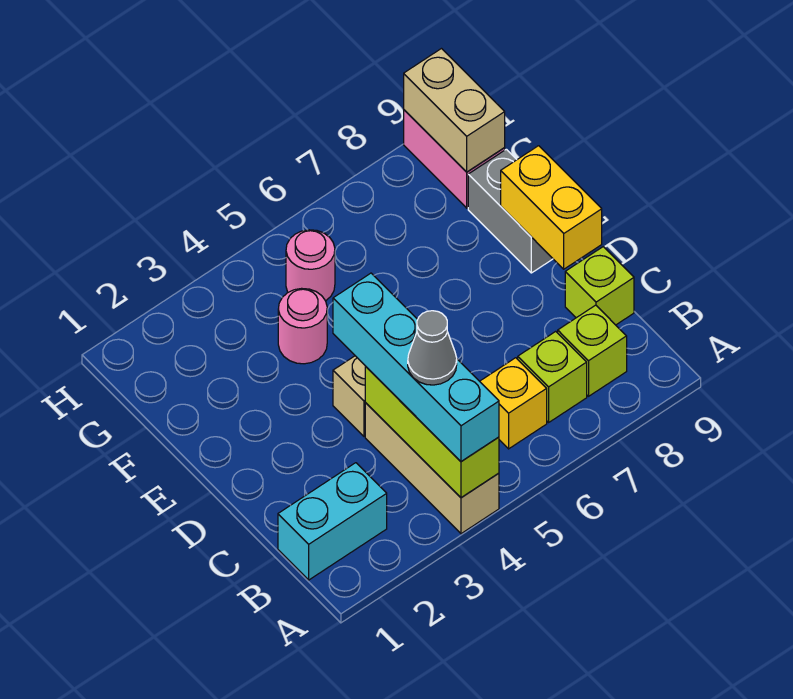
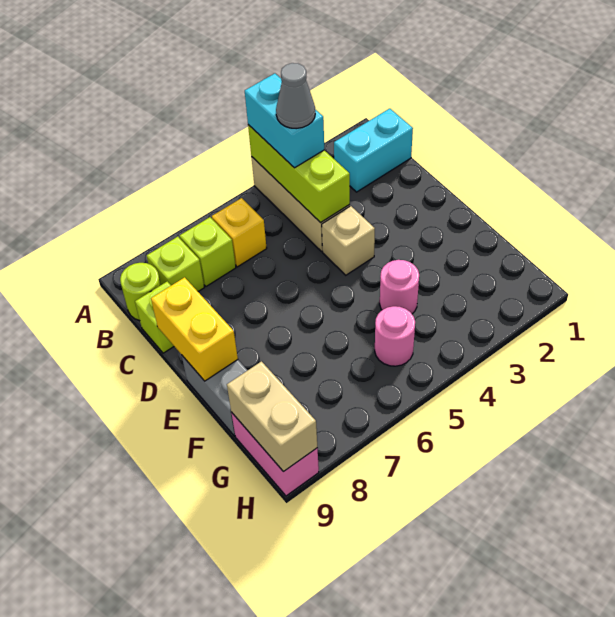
cyan 1x4 brick [333,273,499,462] -> cyan 1x2 brick [245,74,324,168]
none -> lime 1x1 round brick [120,263,161,321]

